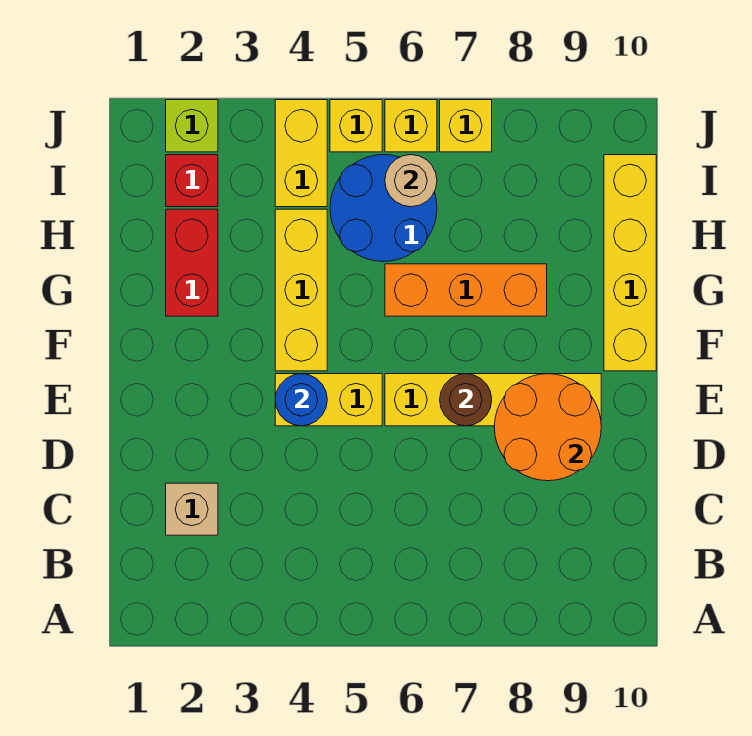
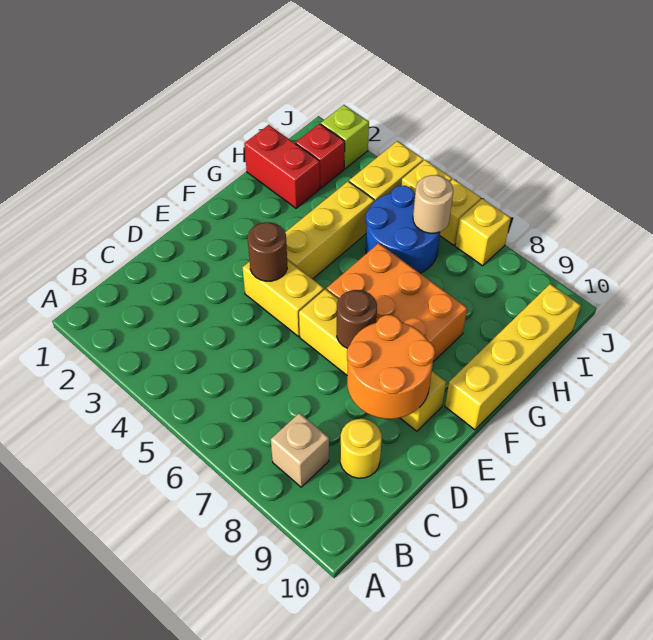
tan 1x1 brick [166,483,218,535] -> tan 1x1 brick moved to [271,413,329,487]
none -> yellow 1x1 round brick [340,419,382,478]
blue 1x1 round brick [275,374,327,426] -> brown 1x1 round brick [248,222,287,281]
red 1x2 brick [166,209,218,316] -> red 1x2 brick turned to [244,125,320,208]
orange 1x3 brick [385,264,547,316] -> orange 2x3 brick [327,243,467,362]

